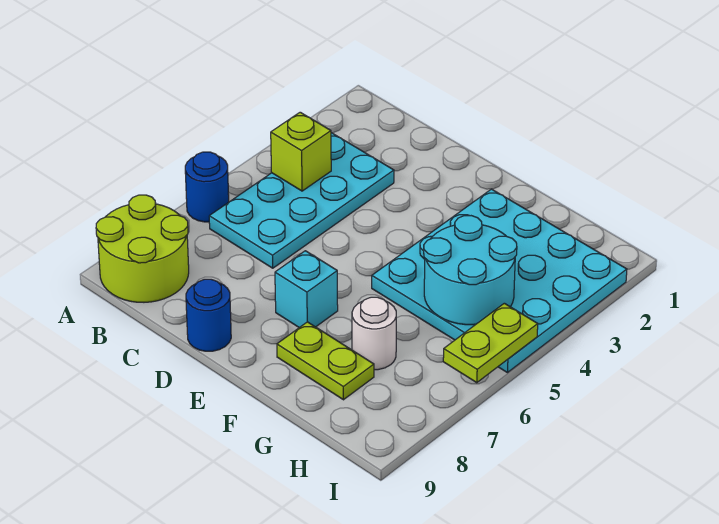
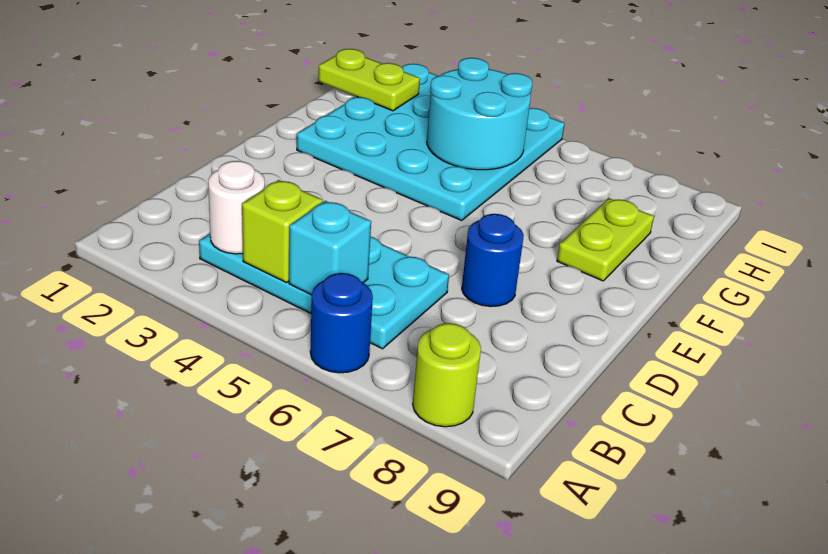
lime 2x2 round brick [96,195,189,302] -> lime 1x1 round brick [413,323,481,427]
blue 1x1 round brick [186,279,231,351] -> blue 1x1 round brick moved to [462,214,524,307]
cyan 1x1 brick [275,251,338,328] -> cyan 1x1 brick moved to [289,201,371,295]
white 1x1 round brick [352,297,396,370] -> white 1x1 round brick moved to [208,161,265,254]
lime 1x2 plate [443,303,538,383] -> lime 1x2 plate moved to [318,49,420,111]

